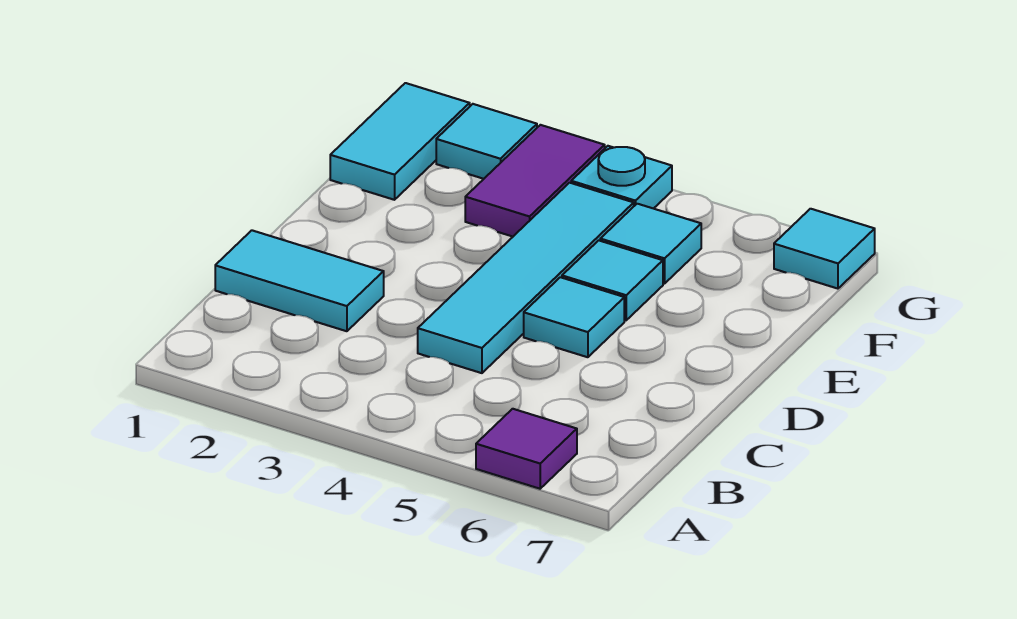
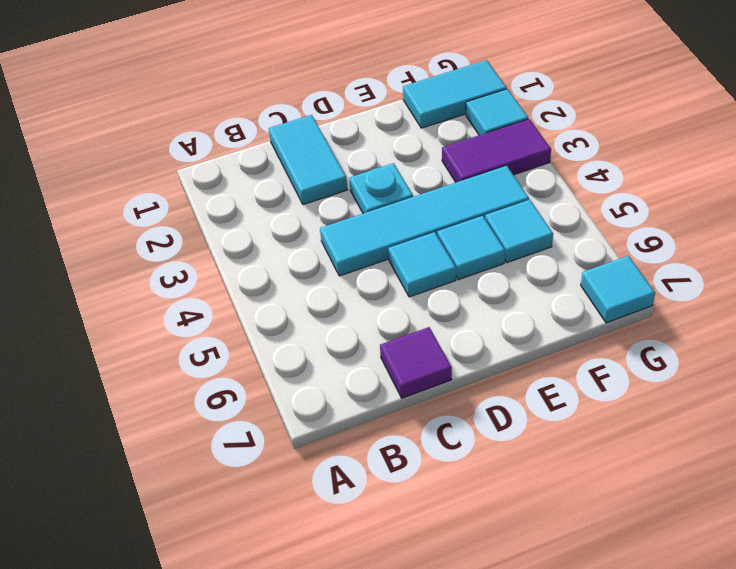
purple 1x1 tile [476,409,577,489] -> purple 1x1 tile moved to [380,327,452,398]
cyan 1x1 plate [571,146,672,209] -> cyan 1x1 plate moved to [349,163,413,213]

